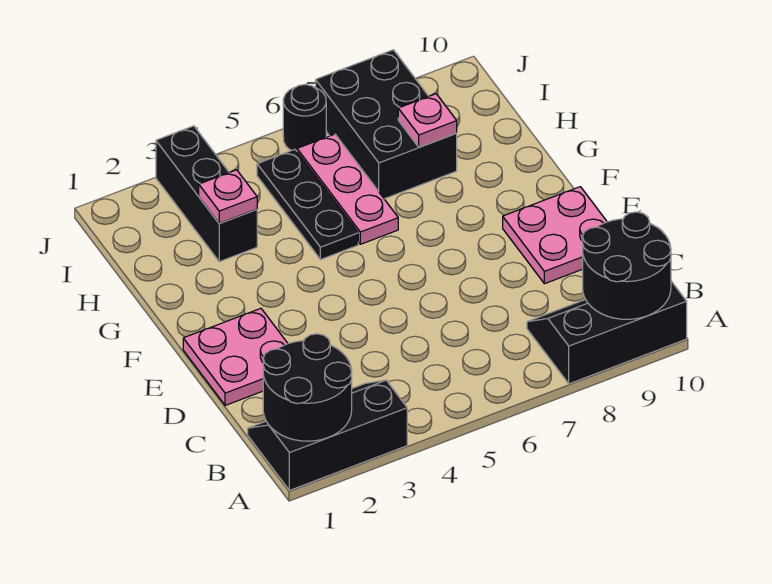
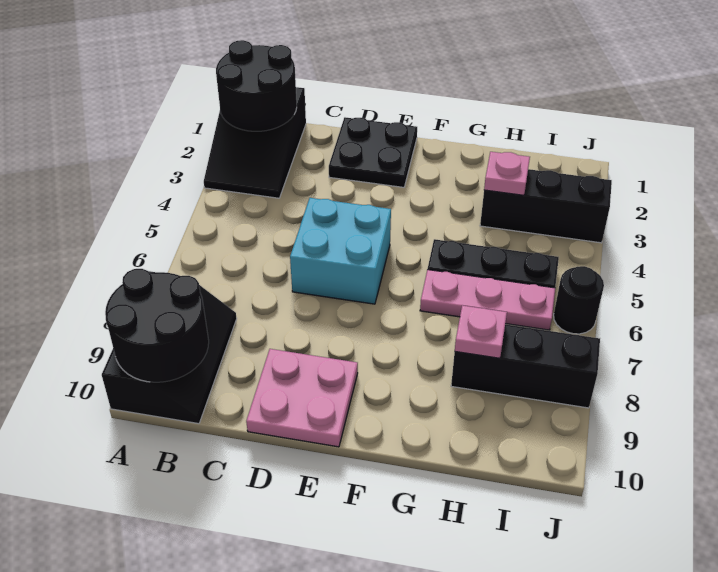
black 2x3 slope [248,380,407,490] -> black 2x3 slope turned to [204,87,306,198]
pink 2x2 plate [183,308,288,405] -> black 2x2 plate [329,117,417,187]
none -> cyan 2x2 brick [290,198,391,304]
black 2x3 brick [316,50,457,199] -> black 1x3 brick [451,324,600,408]

